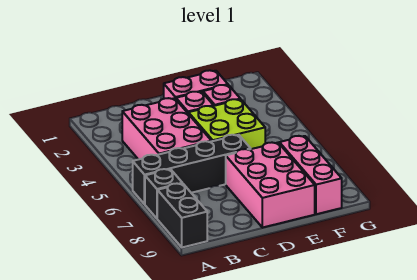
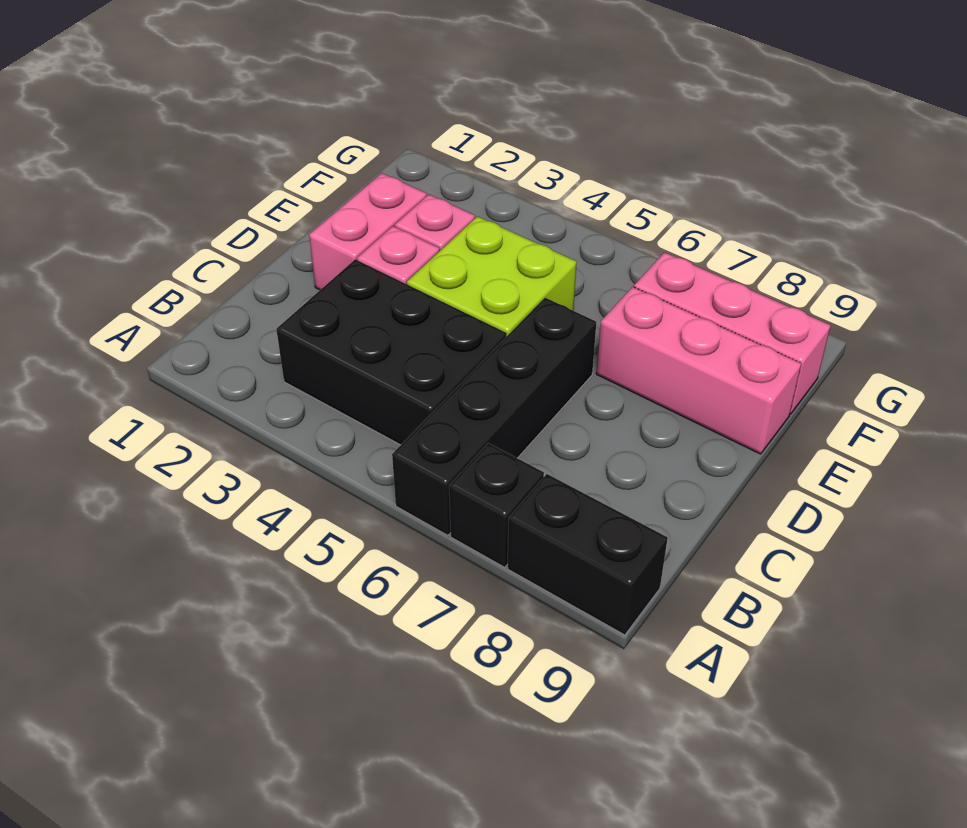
pink 2x3 brick [122,98,211,160] -> black 2x3 brick [276,259,507,445]
pink 2x3 brick [226,143,315,228] -> pink 1x3 brick [596,287,801,454]

